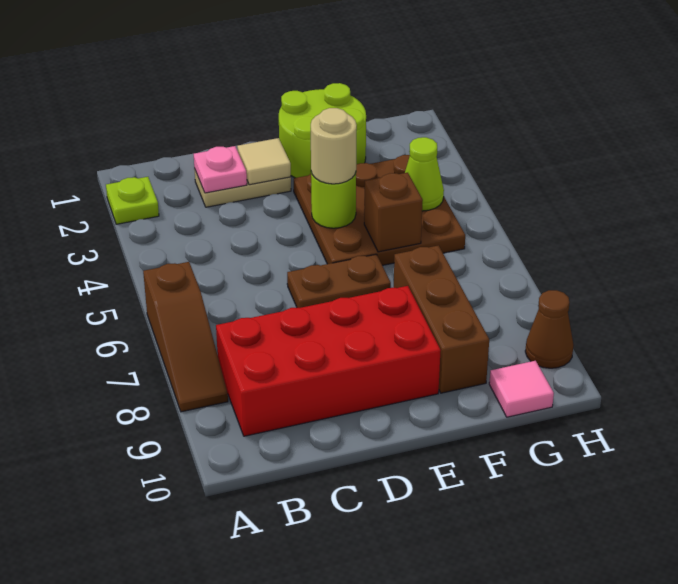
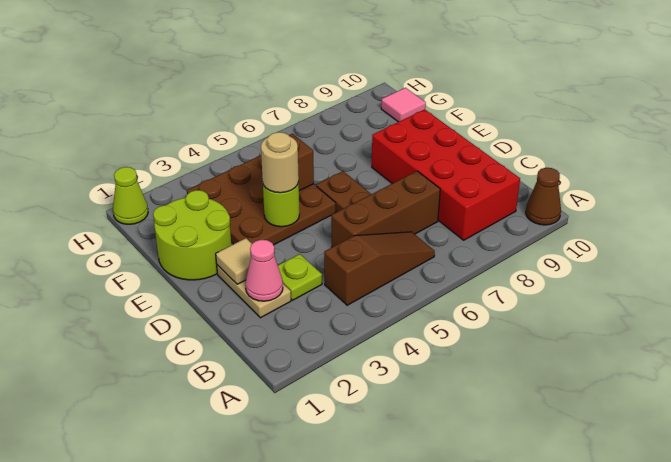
lime 1x1 plate [106,177,159,224] -> lime 1x1 plate moved to [278,254,322,300]
brown 1x3 slope [143,262,228,412] -> brown 1x3 slope moved to [324,232,435,305]
pink 1x1 plate [194,146,247,193] -> pink 1x1 cone [245,240,283,301]
brown 1x3 brick [394,245,489,393] -> brown 1x3 brick moved to [331,171,440,247]
lime 1x1 cone [405,137,444,211] -> lime 1x1 cone moved to [113,167,148,224]
brown 1x1 cone [525,290,574,368] -> brown 1x1 cone moved to [526,168,561,225]

